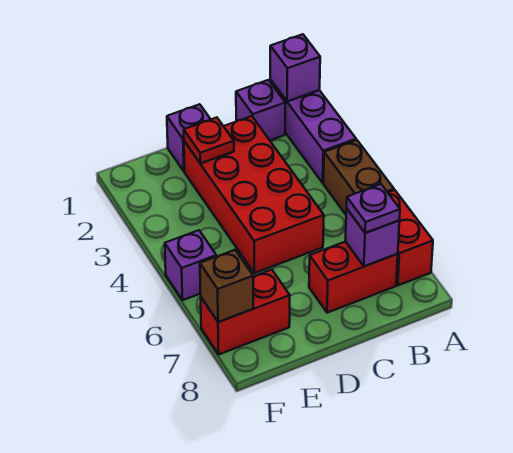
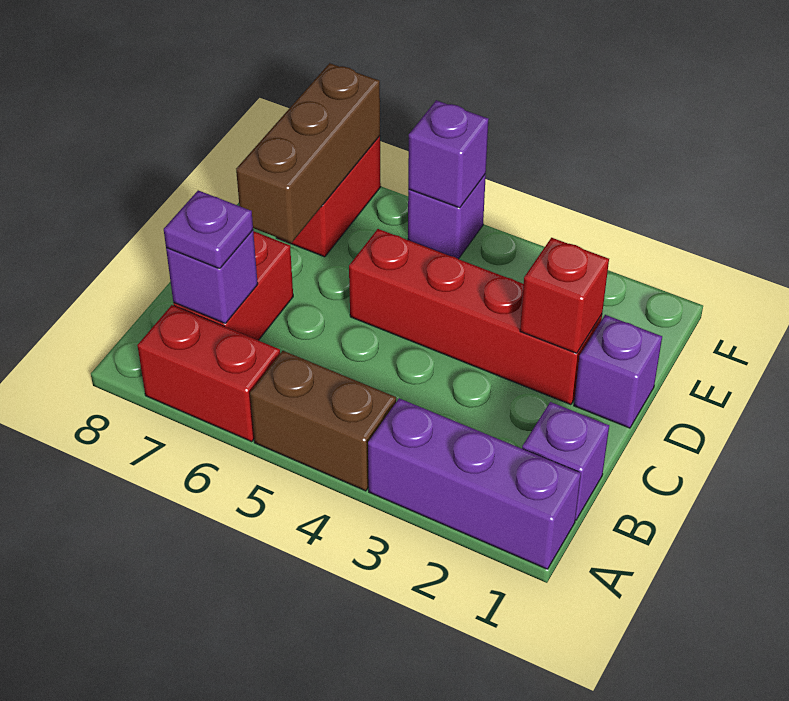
purple 1x1 brick [270,34,320,101] -> purple 1x1 brick moved to [408,100,489,208]
red 2x4 brick [184,116,324,273] -> red 1x4 brick [349,229,602,405]
red 1x1 plate [184,118,234,164] -> red 1x1 brick [520,238,609,353]
brown 1x1 brick [200,250,253,322] -> brown 1x3 brick [236,63,380,243]

